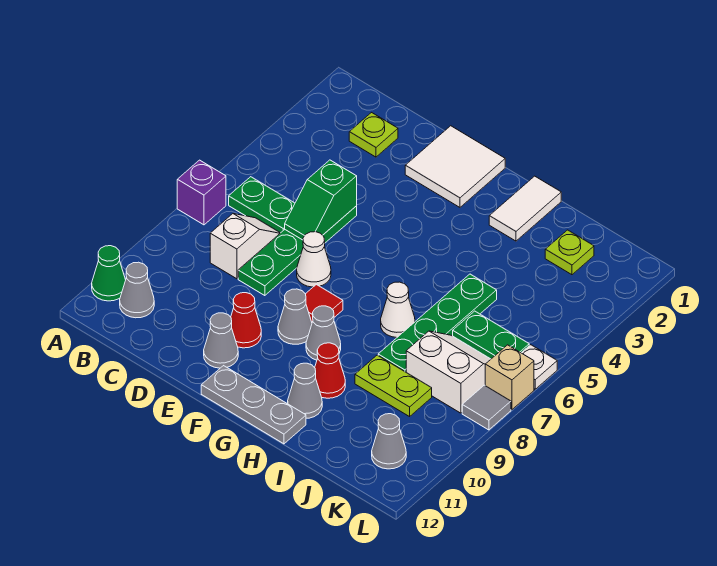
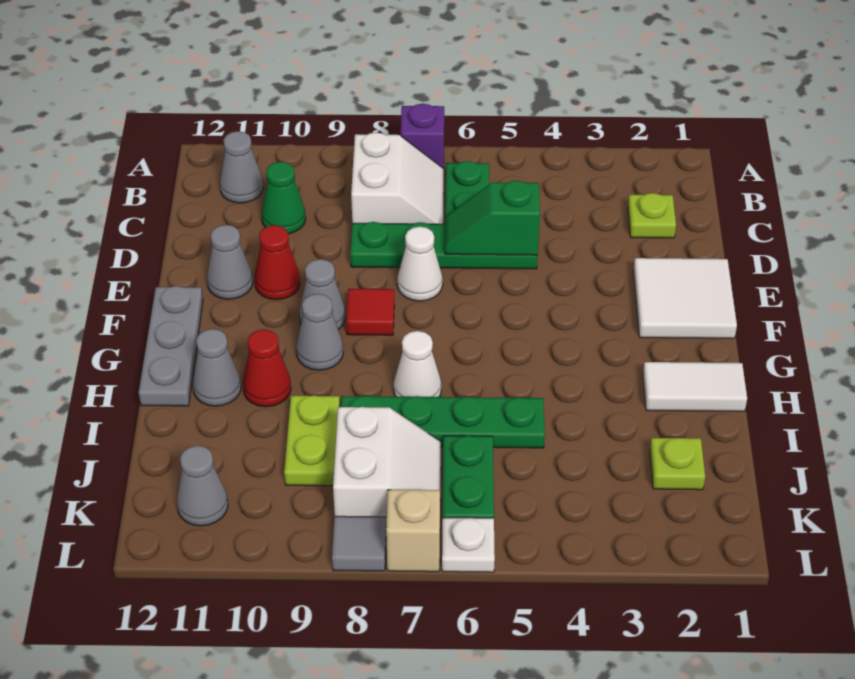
green 1x1 cone [92,246,126,301] -> green 1x1 cone moved to [262,162,306,234]
white 1x2 slope [210,214,280,279] -> white 2x2 slope [351,132,444,224]

